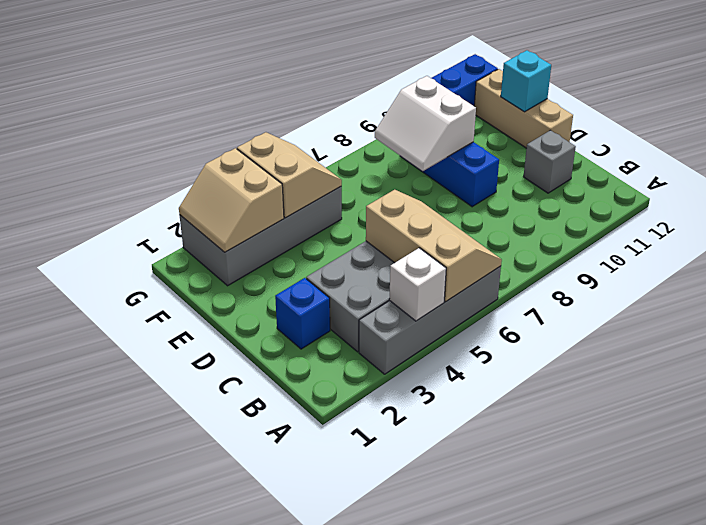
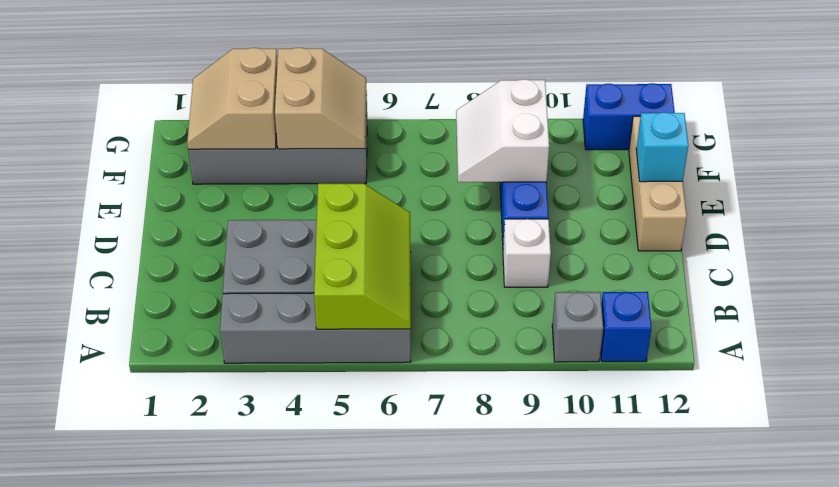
white 1x1 brick [389,248,446,321] -> white 1x1 brick moved to [503,219,551,287]
tan 2x3 slope [366,190,502,302] -> lime 2x3 slope [314,184,411,329]
blue 1x1 brick [275,278,330,349] -> blue 1x1 brick moved to [601,292,651,362]
grey 1x1 brick [523,130,576,193] -> grey 1x1 brick moved to [552,292,603,362]

